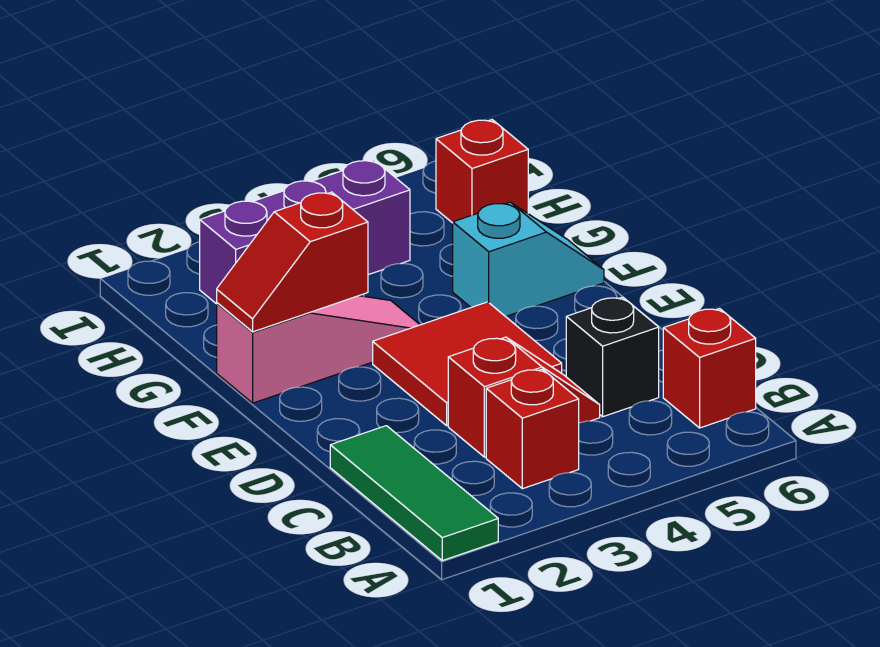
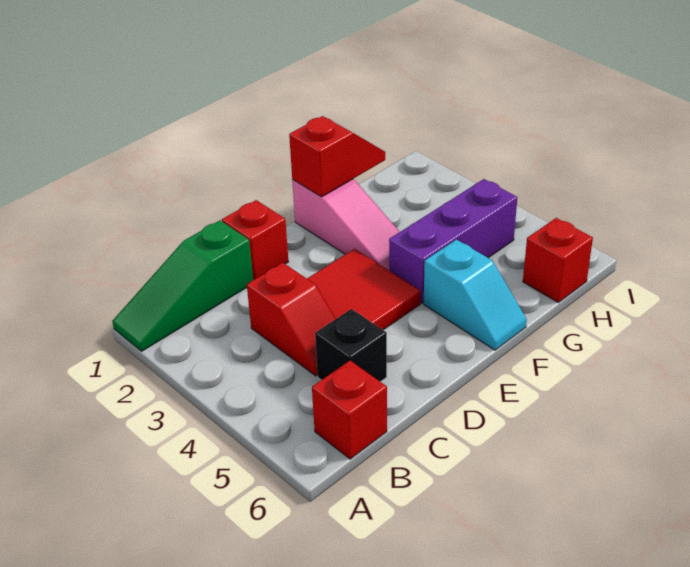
green 1x3 tile [330,426,498,561] -> green 1x3 slope [112,220,253,351]
red 1x1 brick [486,369,579,489] -> red 1x1 brick moved to [222,200,289,280]
red 1x2 slope [217,192,368,332] -> red 1x2 slope turned to [289,116,385,197]
purple 1x3 brick [200,160,410,304] -> purple 1x3 brick turned to [389,179,517,303]

